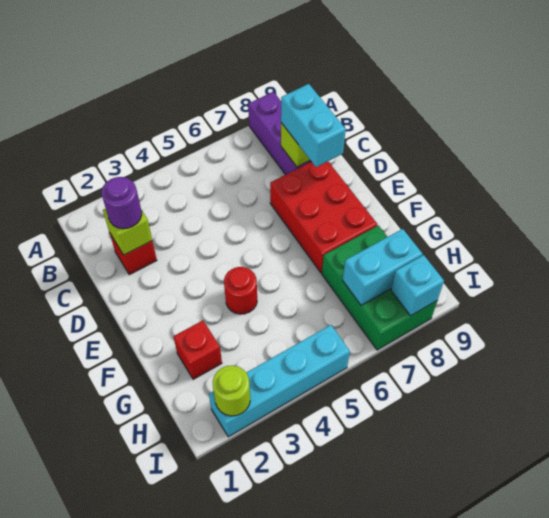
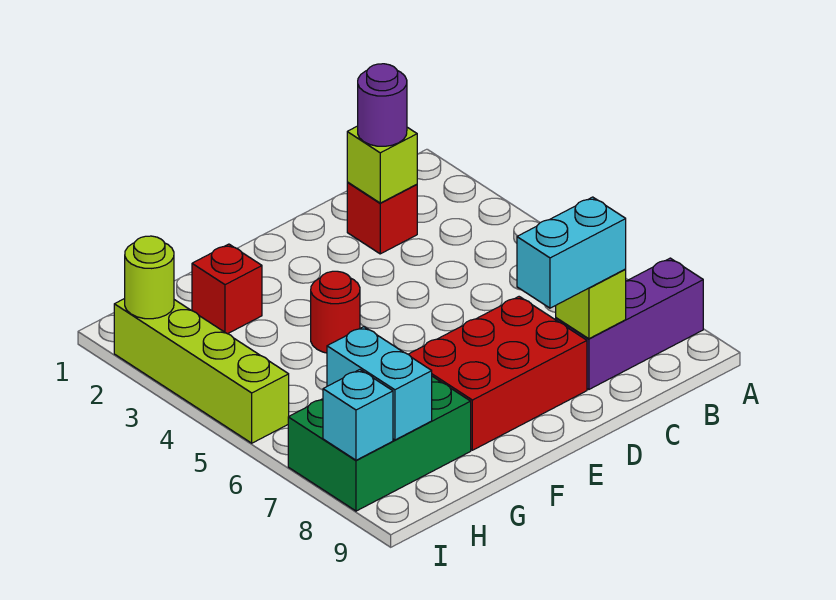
cyan 1x4 brick [209,325,350,437] -> lime 1x4 brick [114,299,289,443]

